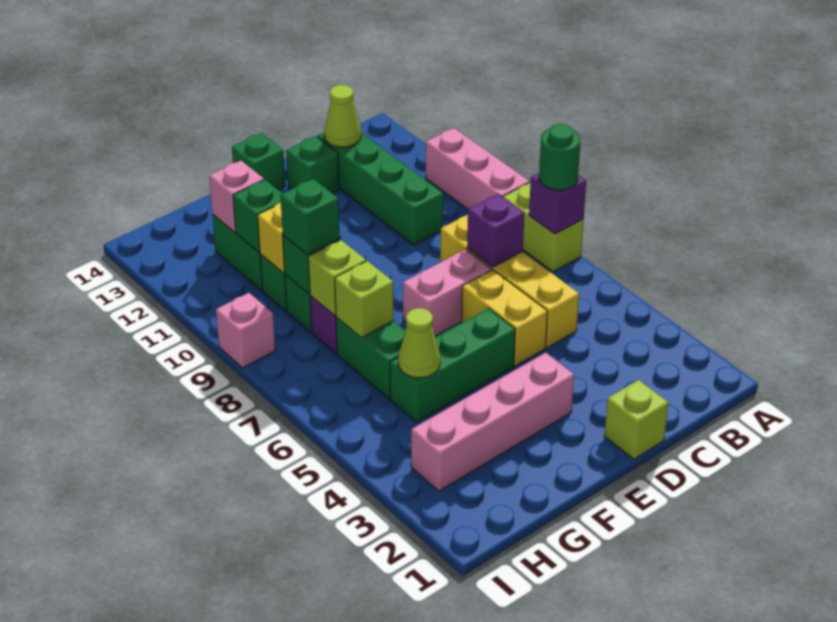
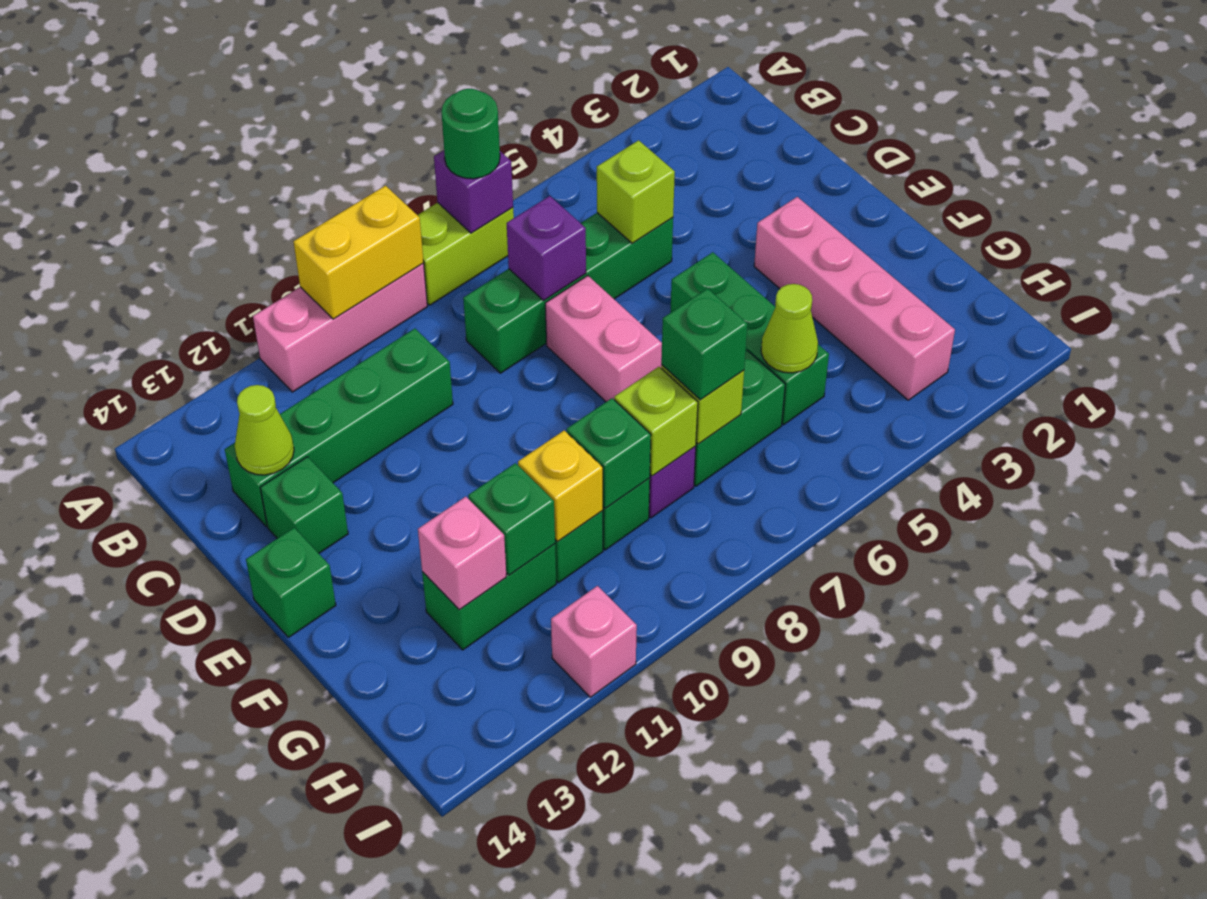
yellow 1x4 brick [440,215,579,348] -> green 1x4 brick [463,213,673,373]
lime 1x1 brick [605,380,668,459] -> lime 1x1 brick moved to [597,140,675,243]
yellow 1x2 brick [462,270,548,366] -> yellow 1x2 brick moved to [293,186,424,319]
green 1x1 brick [280,179,340,255] -> green 1x1 brick moved to [661,288,747,400]
pink 1x1 brick [216,293,275,368] -> pink 1x1 brick moved to [551,586,637,697]

